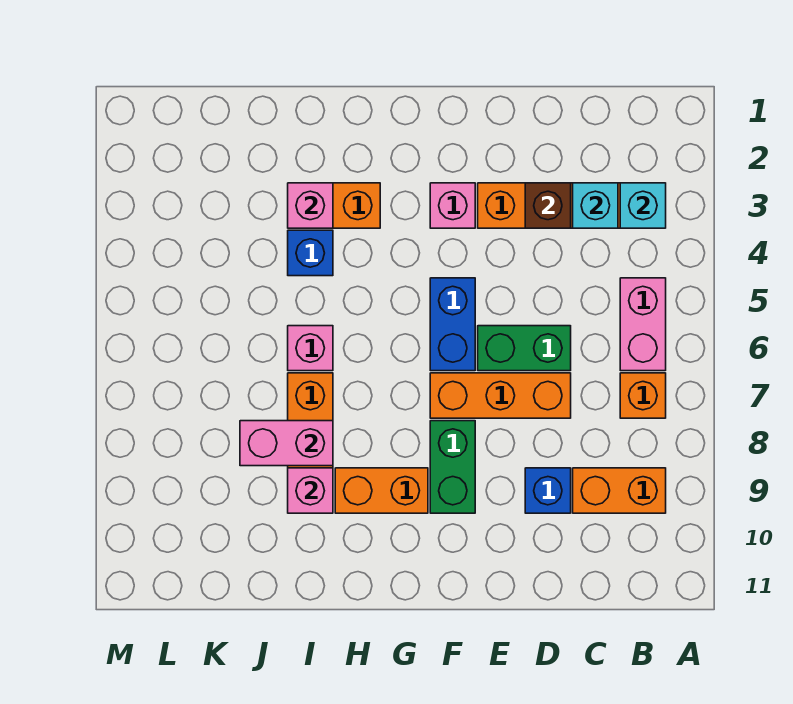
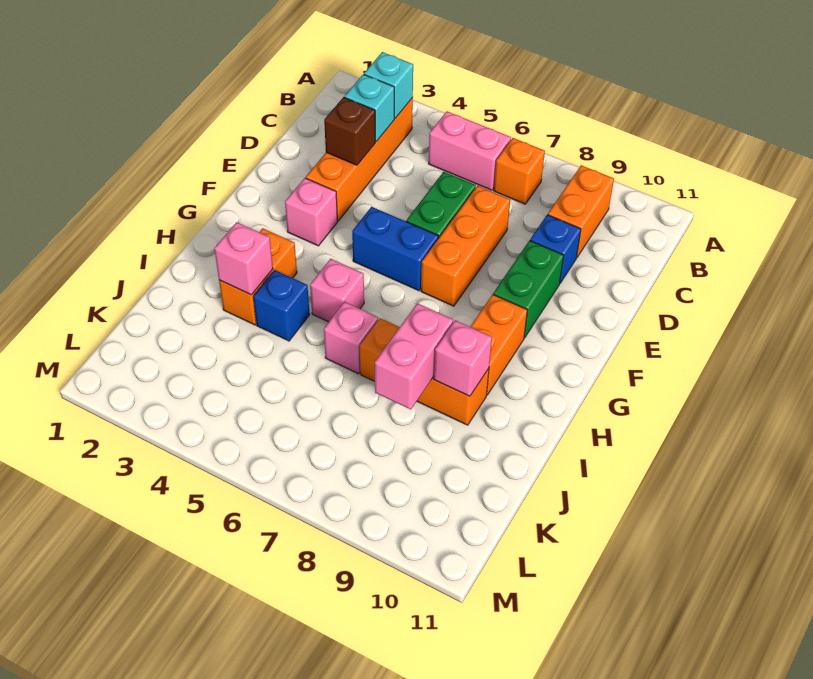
green 1x2 brick [430,421,475,513] -> green 1x2 brick turned to [493,241,564,338]
none -> pink 1x1 brick [310,259,364,322]

